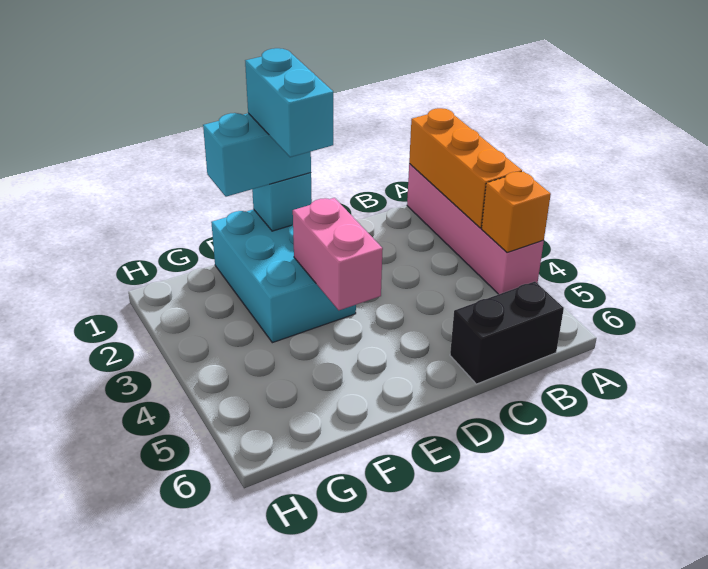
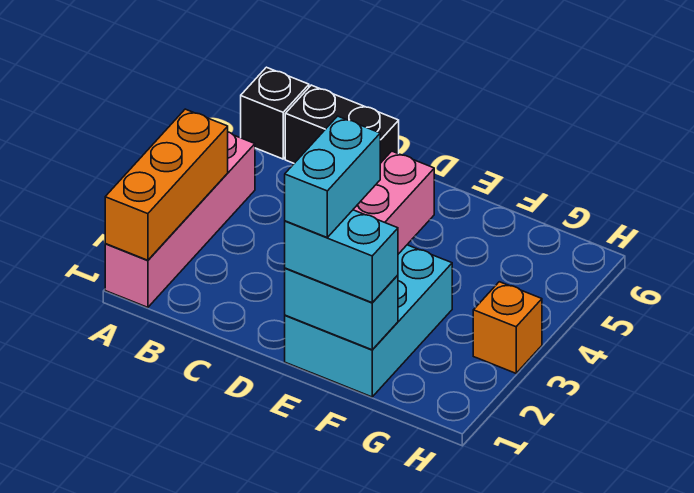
orange 1x1 brick [482,171,551,253] -> orange 1x1 brick moved to [473,282,542,373]
none -> black 1x1 brick [241,67,309,159]
cyan 1x1 brick [252,173,312,231] -> cyan 1x2 brick [285,268,398,350]

